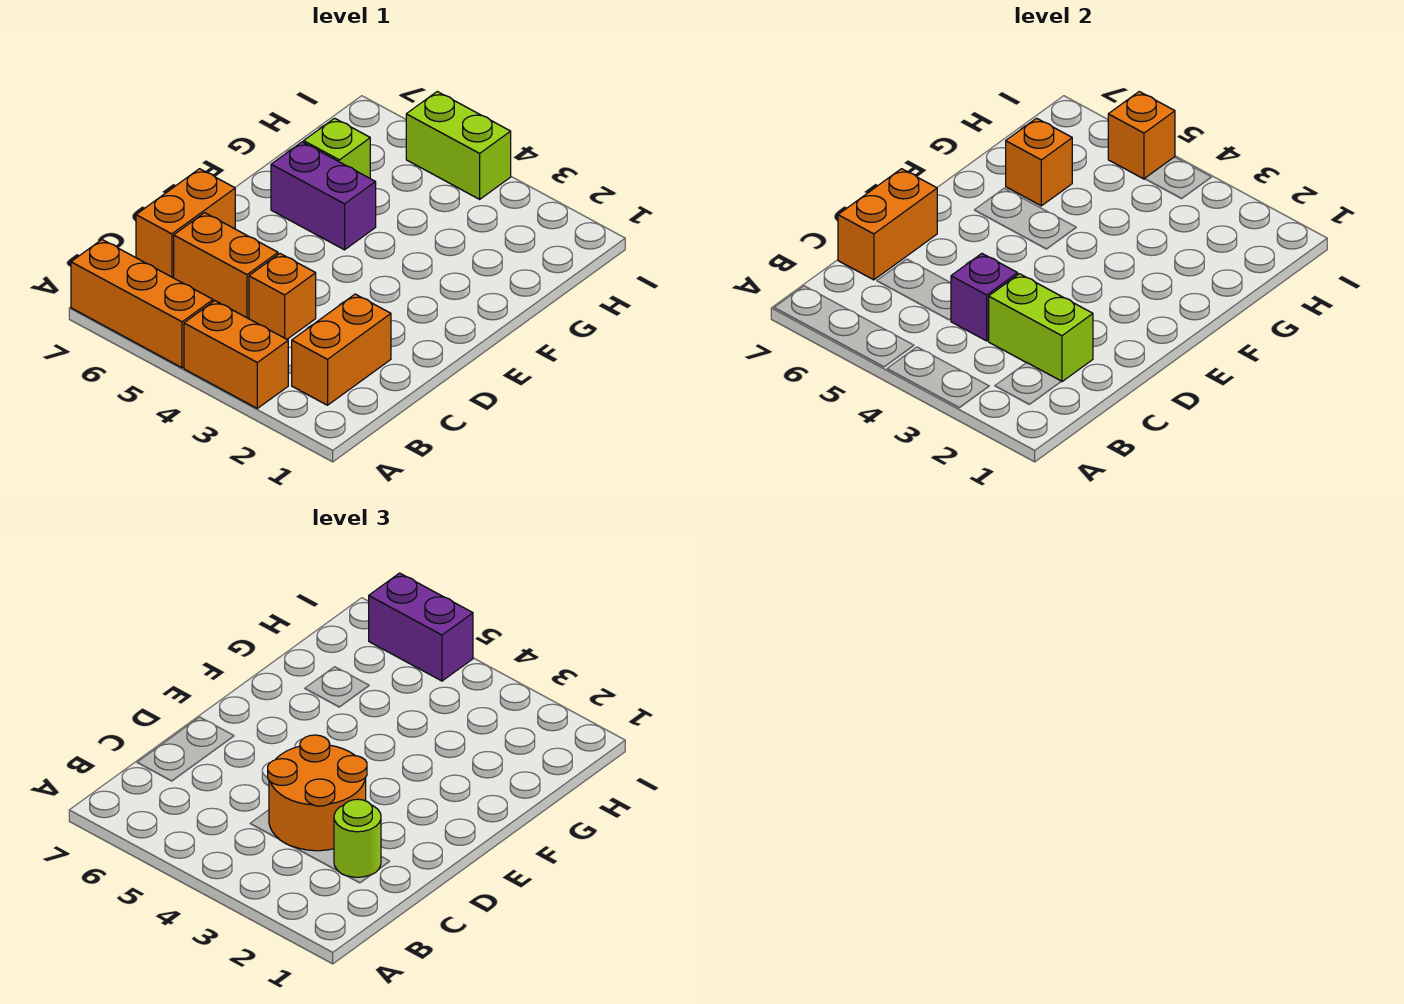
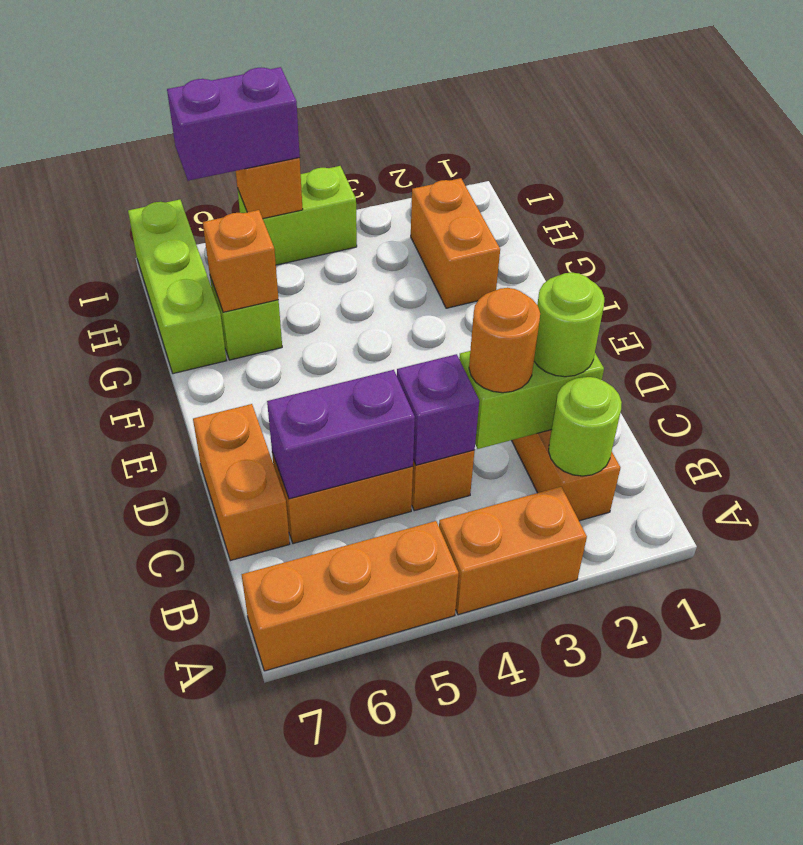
none -> lime 1x1 round brick [549,377,622,476]
orange 2x2 round brick [268,735,367,851] -> orange 1x1 round brick [469,288,540,393]
orange 1x2 brick [838,169,937,280] -> orange 1x2 brick moved to [411,178,500,308]
purple 1x2 brick [271,142,376,250] -> purple 1x2 brick moved to [267,370,415,499]
none -> lime 1x3 brick [128,200,227,374]

